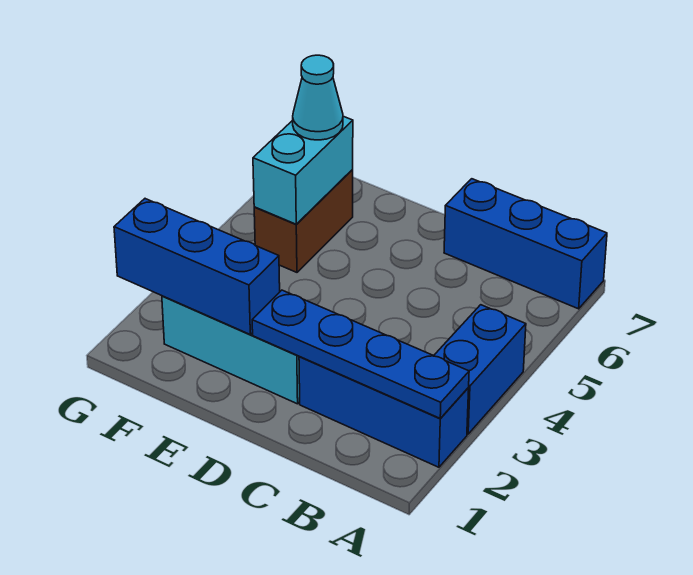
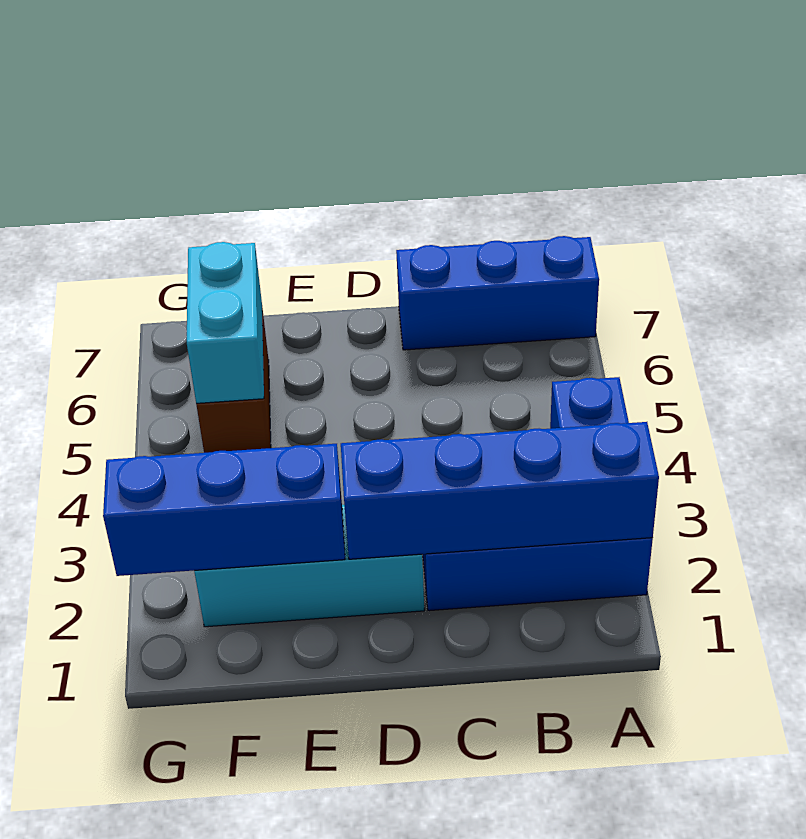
blue 1x4 plate [252,290,469,418] -> blue 1x4 brick [341,422,659,559]
cyan 1x1 cone [293,55,343,140] -> none

